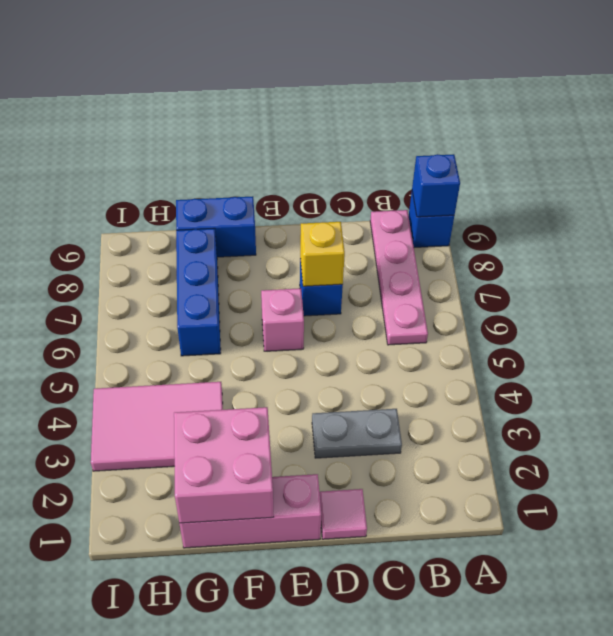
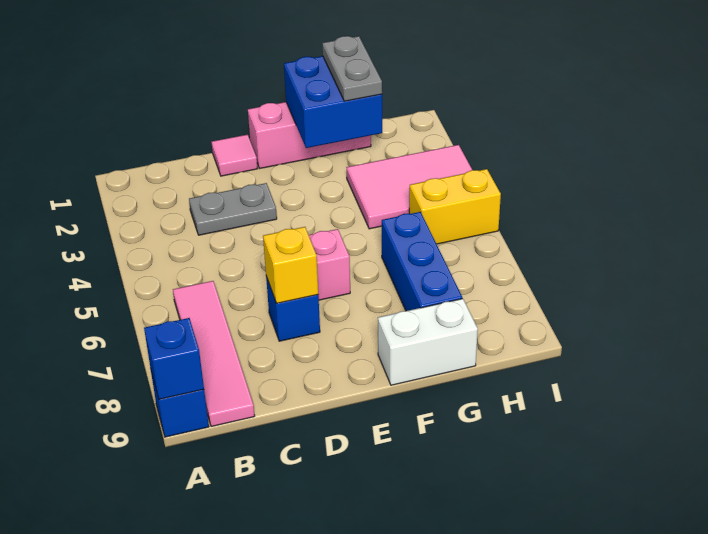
pink 1x4 plate [370,210,428,345] -> pink 1x4 tile [173,281,255,427]
pink 2x2 brick [174,407,274,523] -> blue 2x2 brick [284,56,382,148]
blue 1x2 brick [176,196,256,257] -> white 1x2 brick [378,299,478,385]
none -> grey 1x2 plate [322,36,382,101]
none -> yellow 1x2 brick [409,169,501,244]

